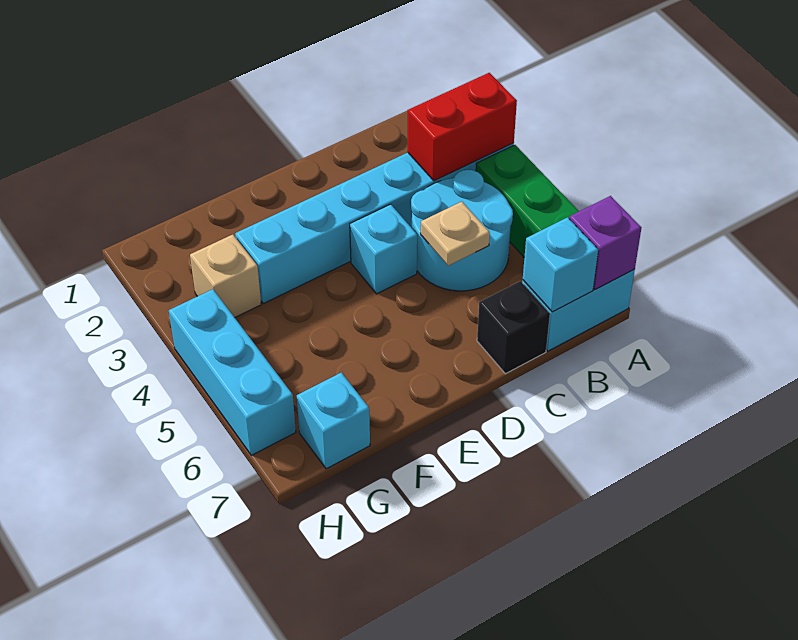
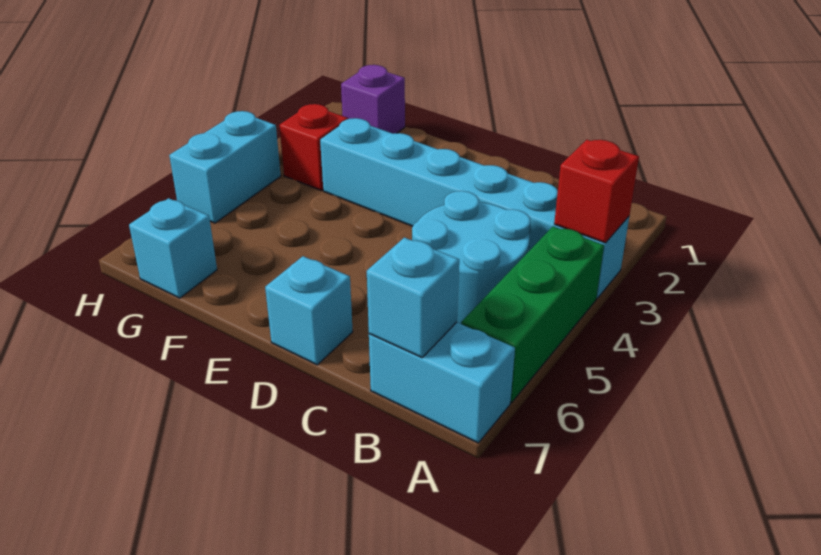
red 1x2 brick [408,73,517,181] -> red 1x1 brick [554,140,639,243]
purple 1x1 brick [569,196,641,289] -> purple 1x1 brick moved to [341,65,405,134]
tan 1x1 plate [421,202,490,266] -> none
black 1x1 brick [477,281,550,374] -> none
cyan 1x1 brick [350,204,417,294] -> cyan 1x1 brick moved to [265,256,353,365]
tan 1x1 brick [190,234,261,317] -> red 1x1 brick [279,104,348,190]
cyan 1x3 brick [169,289,296,455] -> cyan 1x2 brick [169,111,281,223]

